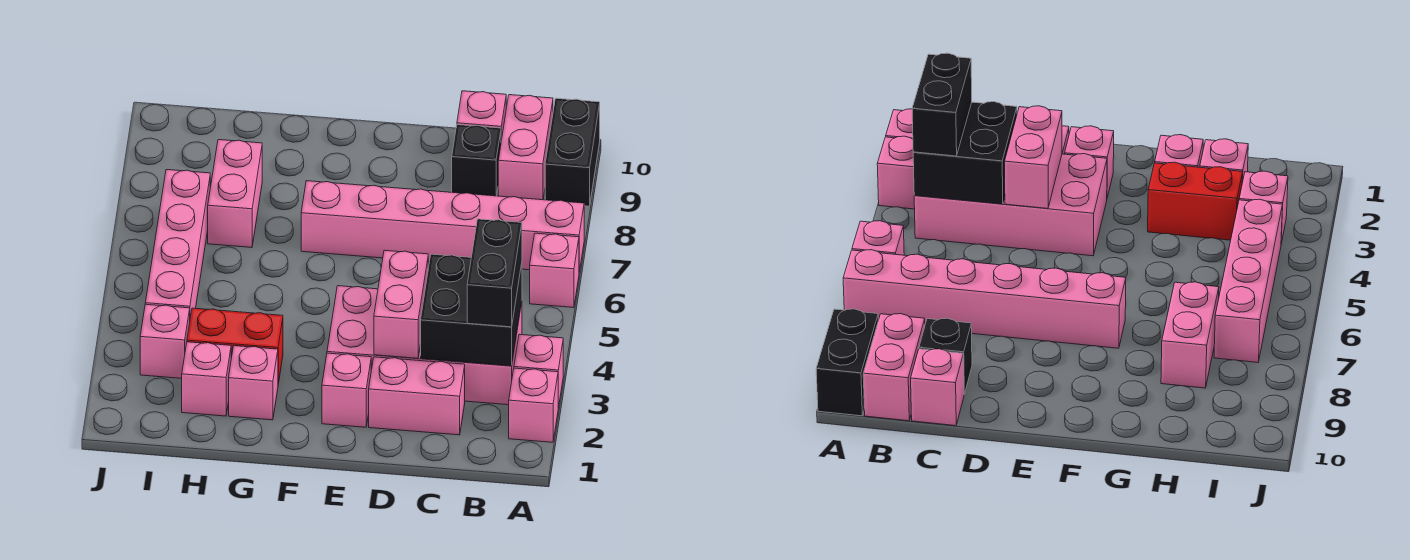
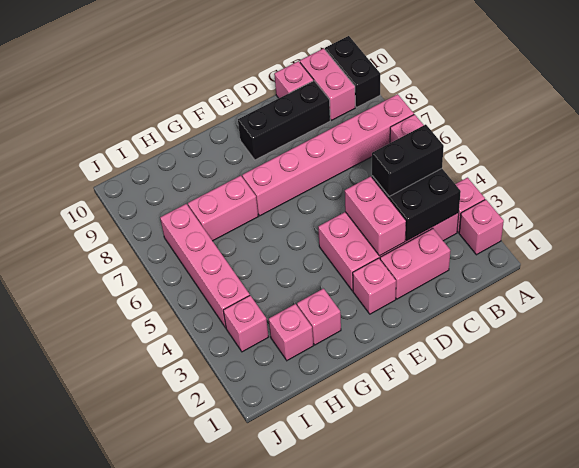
black 1x2 brick [467,219,522,327] -> black 1x2 brick turned to [372,124,444,196]
black 1x1 brick [452,125,501,196] -> black 1x3 brick [238,81,330,160]
red 1x2 brick [187,308,283,384] -> none
pink 1x2 brick [208,140,262,247] -> pink 1x2 brick turned to [188,176,258,241]

